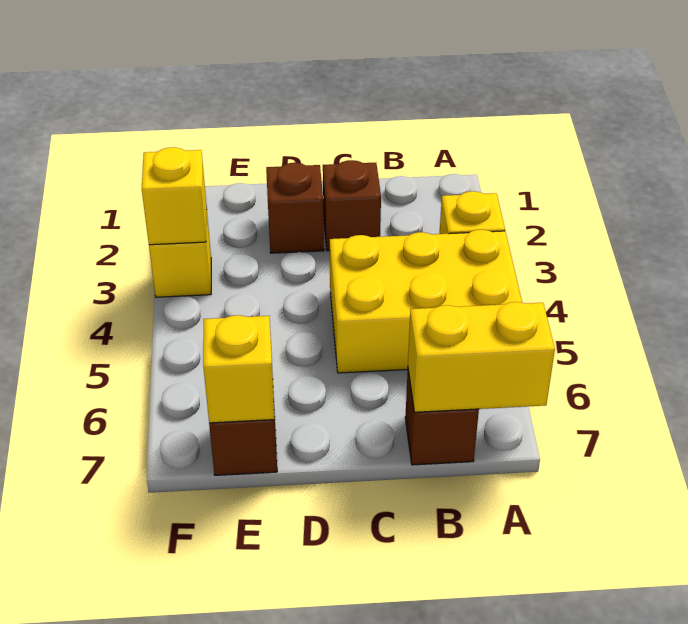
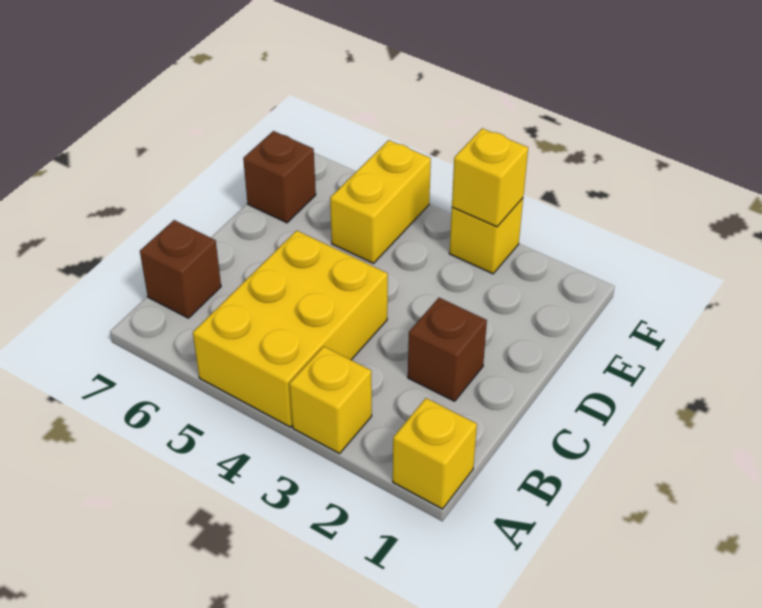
yellow 1x2 brick [408,302,555,412] -> yellow 1x2 brick moved to [330,140,431,263]
brown 1x1 brick [266,163,324,253] -> none
yellow 1x1 brick [203,315,275,423] -> yellow 1x1 brick moved to [393,398,477,509]

